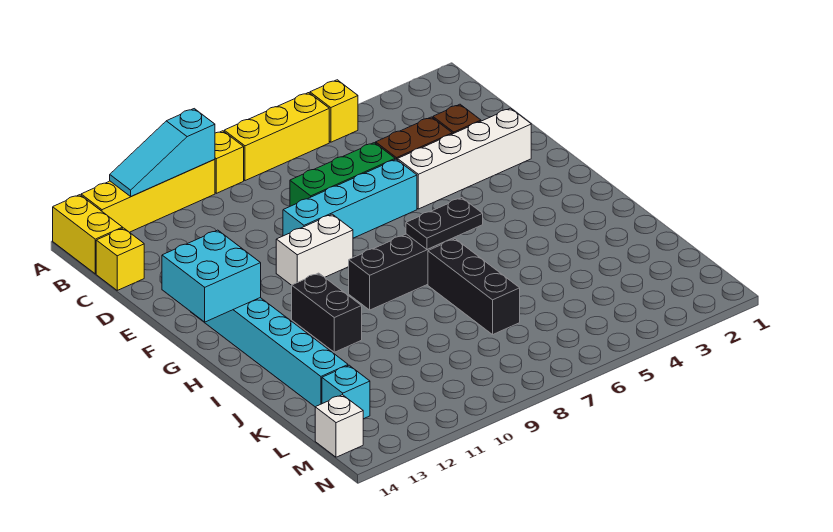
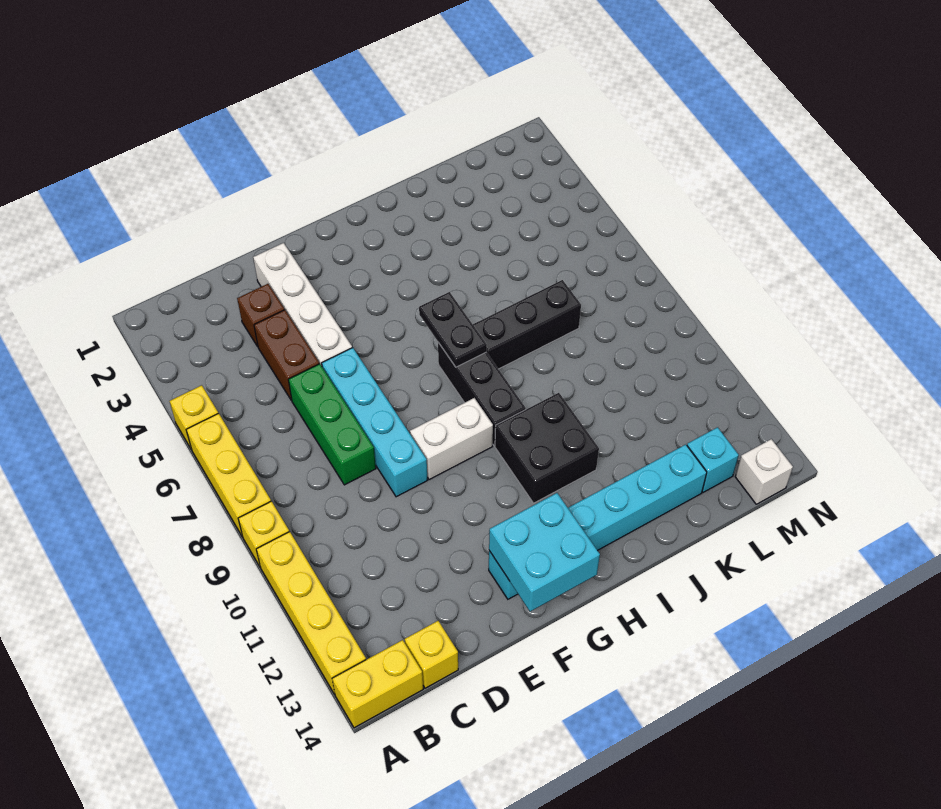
cyan 1x3 slope [110,109,215,196] -> none
white 1x2 brick [276,214,353,285] -> white 1x2 brick turned to [410,398,493,480]
black 1x2 brick [292,273,362,352] -> black 2x2 brick [495,393,599,503]

